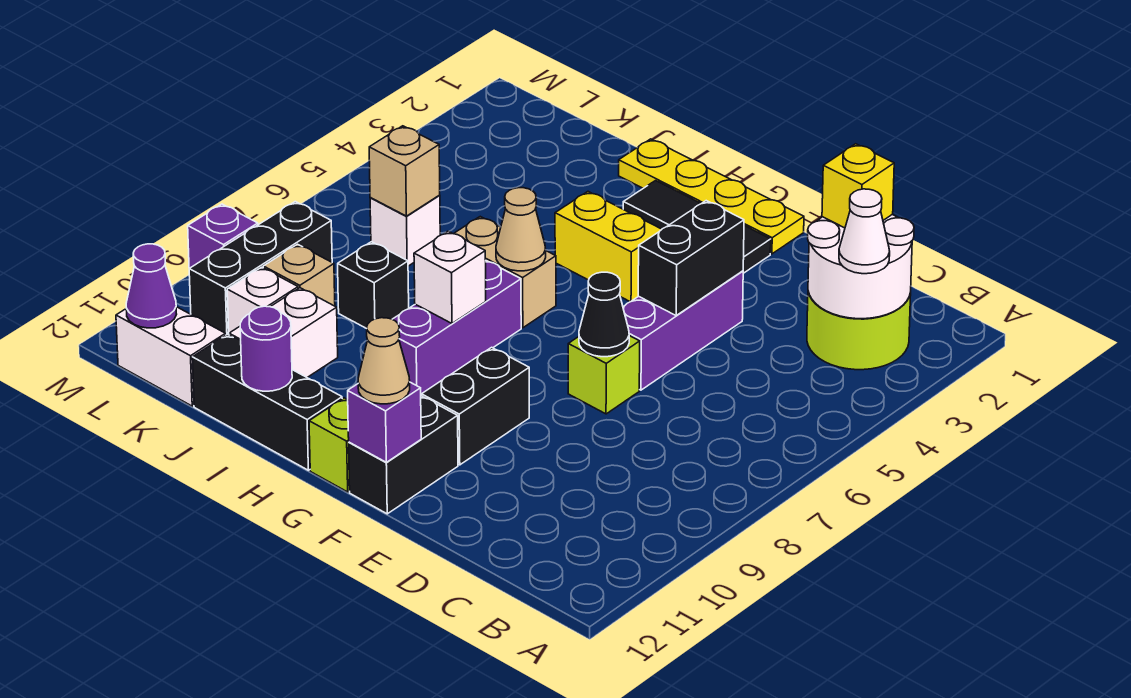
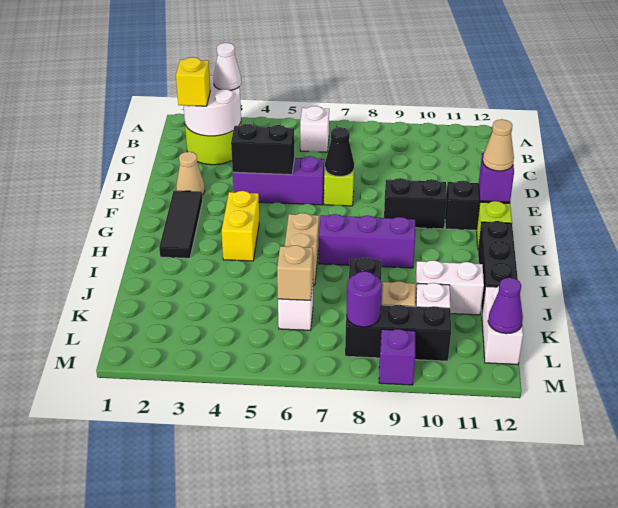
yellow 1x4 plate [619,139,804,254] -> none
tan 1x1 cone [496,188,546,271] -> tan 1x1 cone moved to [176,152,205,195]
white 1x1 brick [414,231,486,323] -> white 1x1 brick moved to [300,106,329,152]
purple 1x1 round brick [240,306,292,391] -> purple 1x1 round brick moved to [346,271,382,327]

